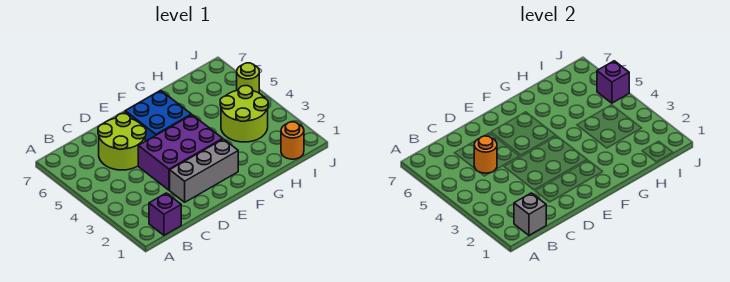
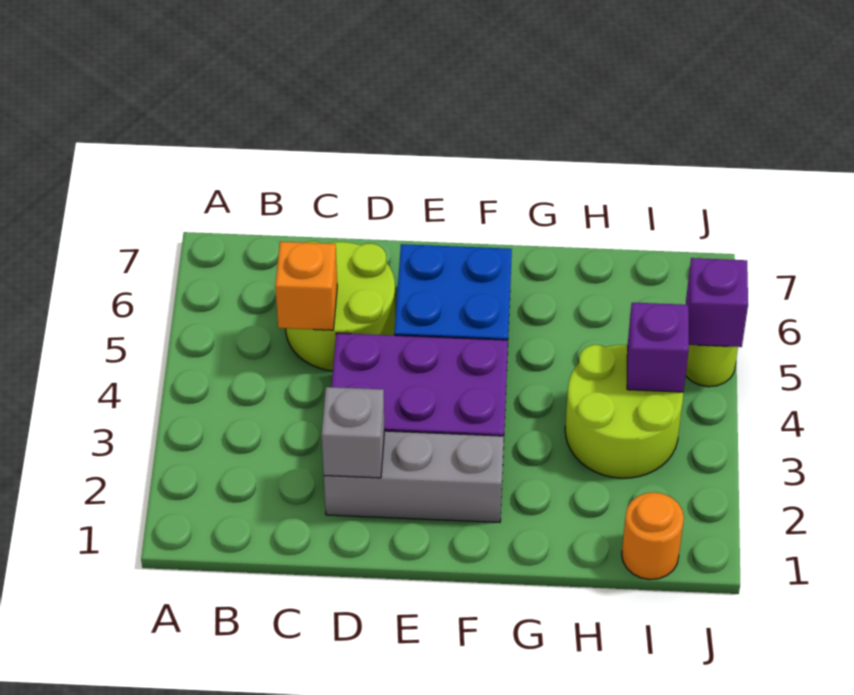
purple 1x1 brick [149,193,181,235] -> purple 1x1 brick moved to [627,303,689,392]
grey 1x1 brick [514,193,546,235] -> grey 1x1 brick moved to [322,387,385,478]
orange 1x1 round brick [474,136,497,173] -> orange 1x1 brick [275,242,337,330]

